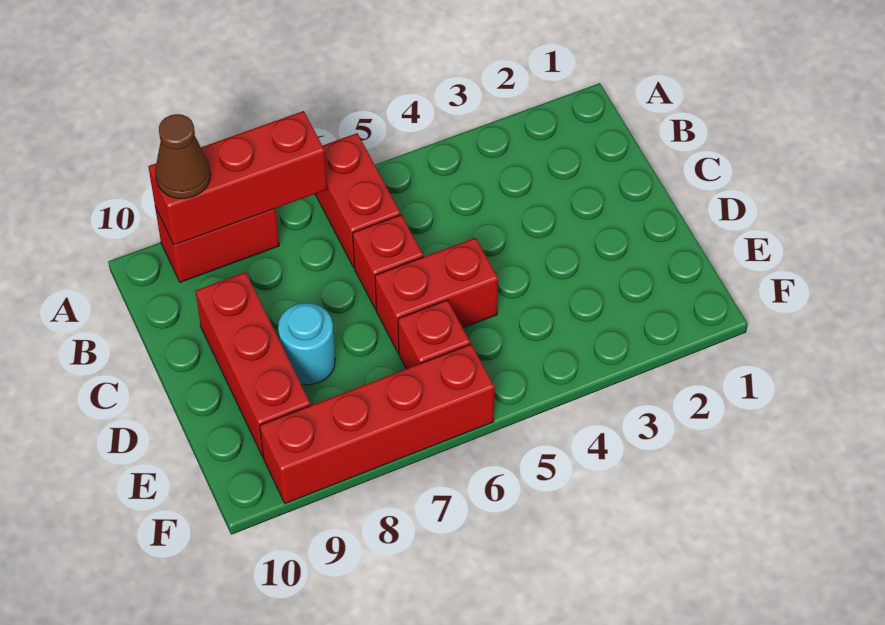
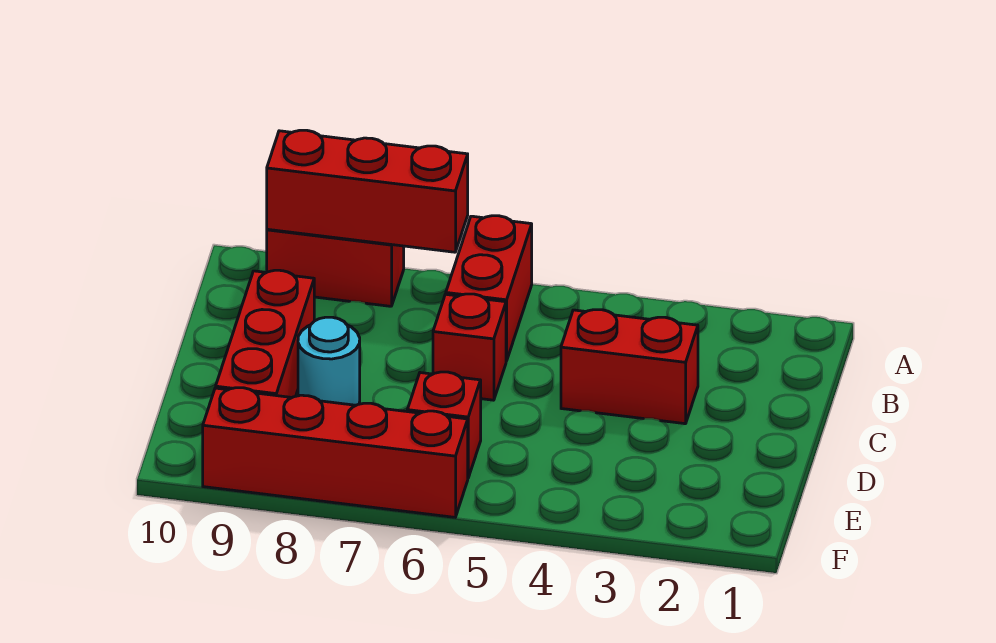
brown 1x1 cone [155,114,211,199] -> none
red 1x2 brick [375,238,498,352] -> red 1x2 brick moved to [561,310,698,424]

